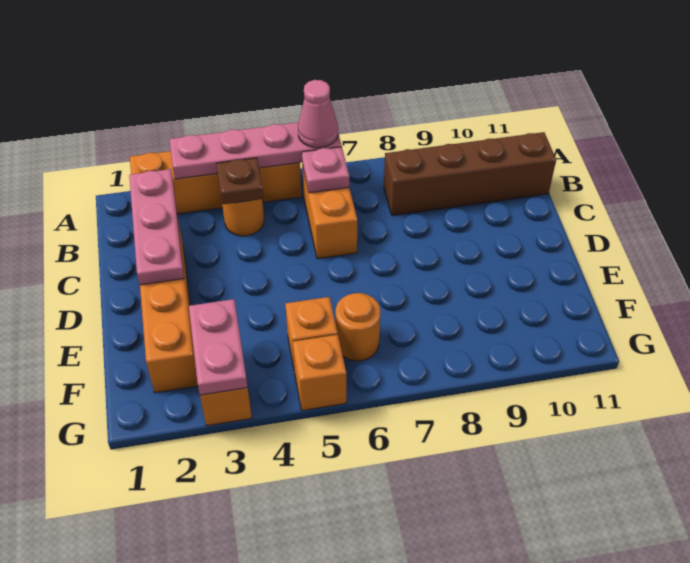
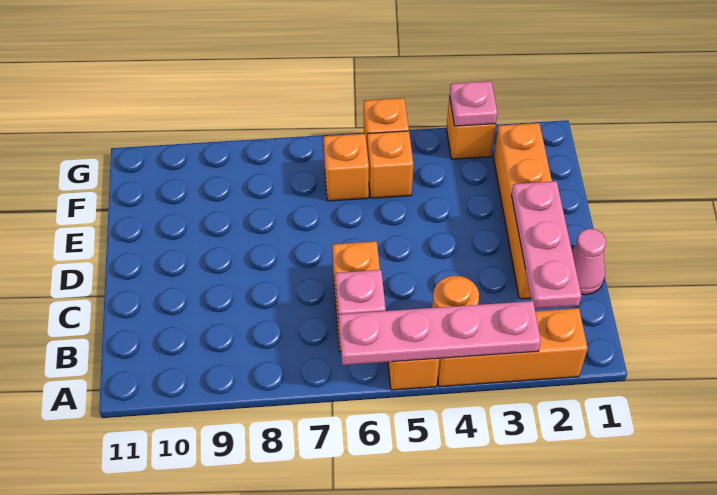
pink 1x1 cone [298,80,338,148] -> pink 1x1 cone moved to [572,229,606,295]
brown 1x1 plate [216,158,264,204] -> none
brown 1x4 brick [384,132,556,216] -> none
pink 1x2 plate [189,299,248,395] -> pink 1x1 plate [450,81,497,126]
orange 1x1 round brick [336,293,380,361] -> orange 1x1 brick [324,134,369,201]

